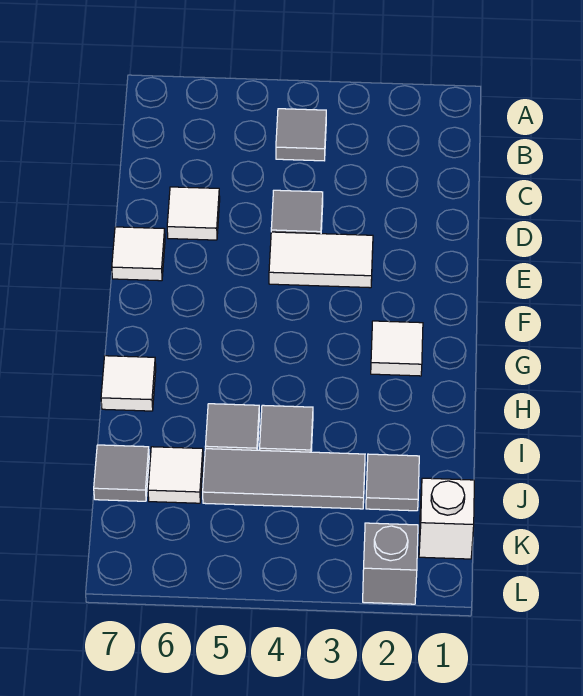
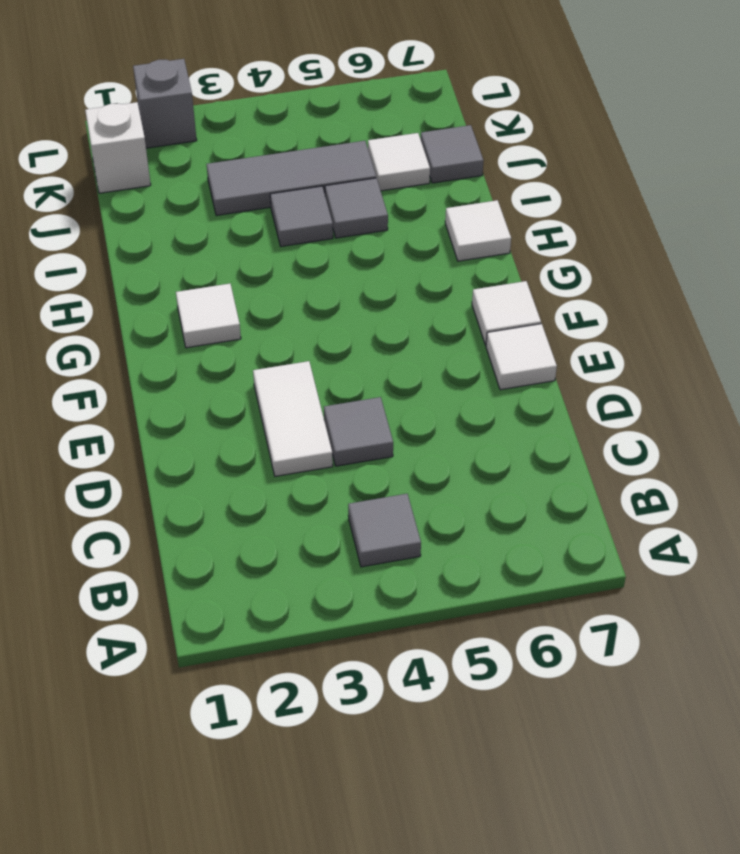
white 1x1 tile [167,187,220,240] -> white 1x1 tile moved to [472,281,541,345]
white 1x2 tile [269,232,373,288] -> white 1x2 tile turned to [253,361,333,476]
grey 1x1 tile [366,454,419,511] -> none

